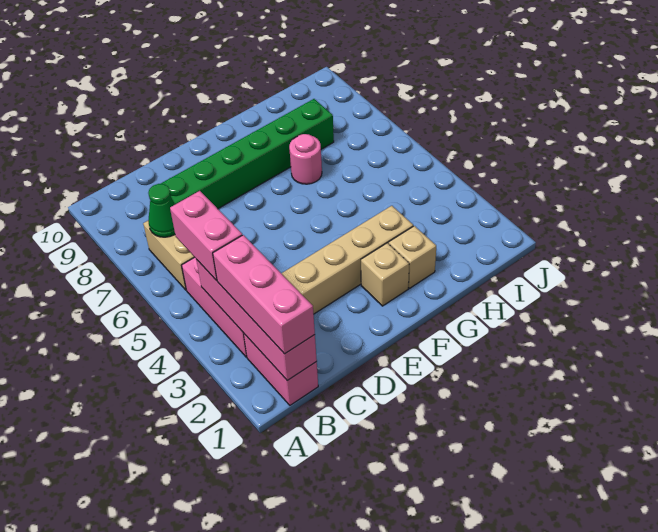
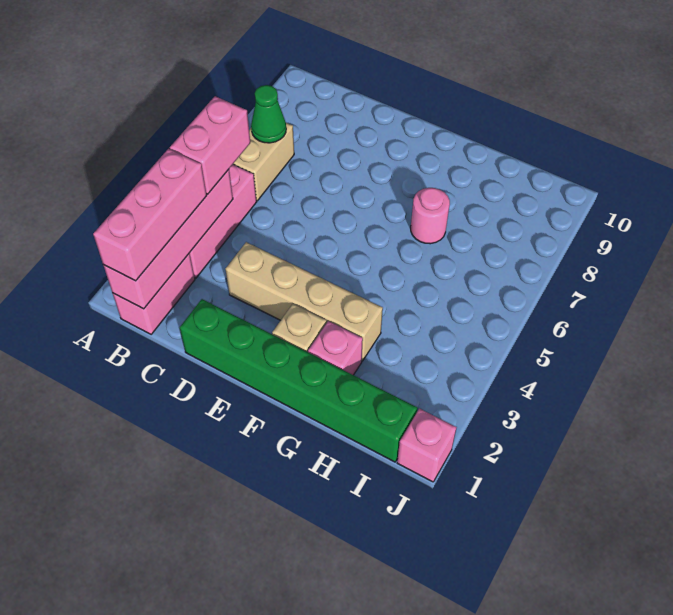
green 1x6 brick [161,99,334,209] -> green 1x6 brick moved to [180,299,417,462]
tan 1x1 brick [389,226,436,288] -> pink 1x1 brick [308,321,363,375]
none -> pink 1x1 brick [397,409,457,482]

